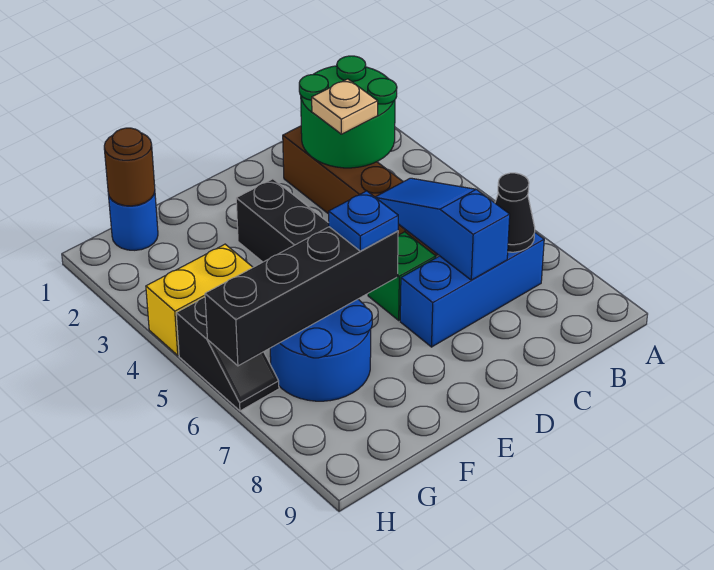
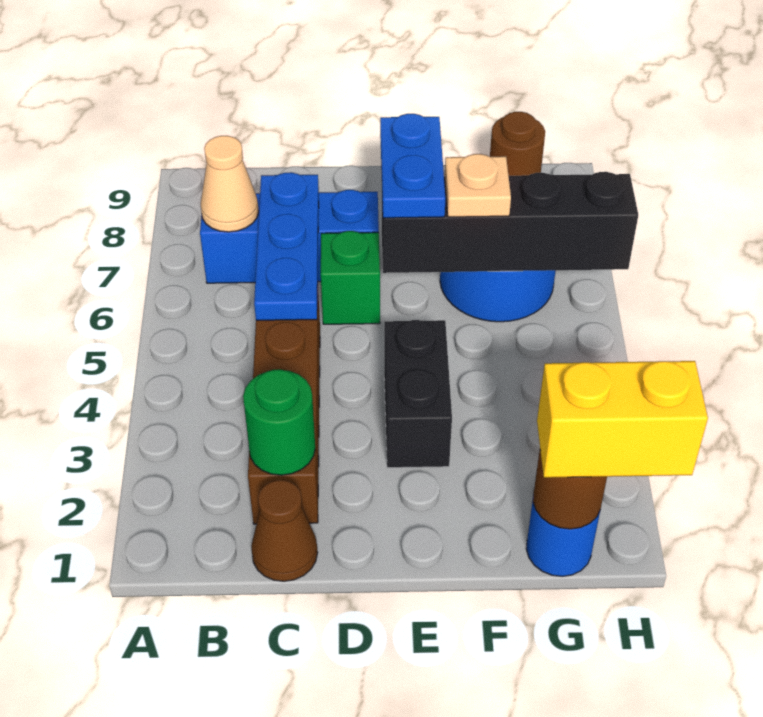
green 2x2 round brick [299,56,397,168] -> green 1x1 round brick [243,369,315,475]
black 1x1 cone [495,173,535,252] -> tan 1x1 cone [201,136,259,232]
none -> brown 1x1 cone [251,480,318,581]
tan 1x1 plate [312,79,378,134] -> tan 1x1 plate moved to [445,154,511,217]
blue 1x3 slope [375,178,510,280] -> blue 1x3 plate [254,172,319,320]
blue 1x1 plate [329,191,398,251] -> blue 1x2 plate [380,114,446,218]
yellow 1x2 brick [146,244,253,355] -> yellow 1x2 brick moved to [537,361,708,478]
none -> brown 1x1 round brick [490,112,545,176]
black 1x2 slope [176,297,279,411] -> none

